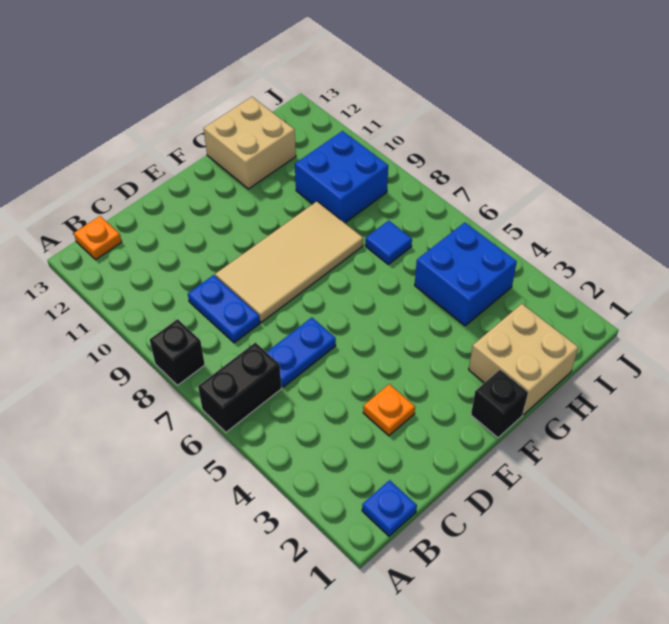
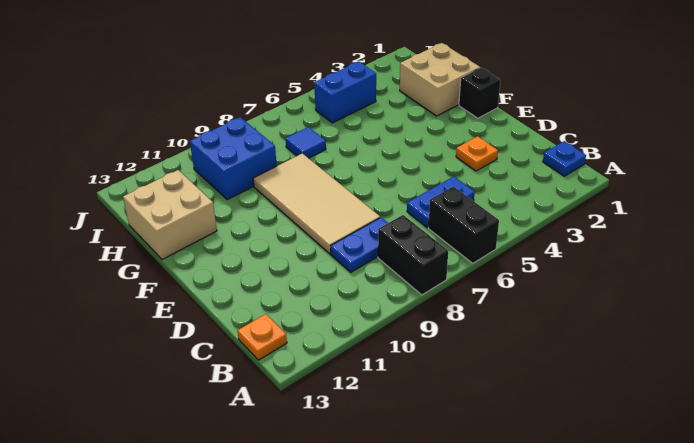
black 1x1 brick [150,319,205,385] -> black 1x2 brick [378,215,448,295]
blue 1x2 plate [267,318,336,387] -> blue 1x2 plate turned to [407,176,475,228]
blue 2x2 brick [415,222,517,326] -> blue 1x2 brick [314,61,376,123]

